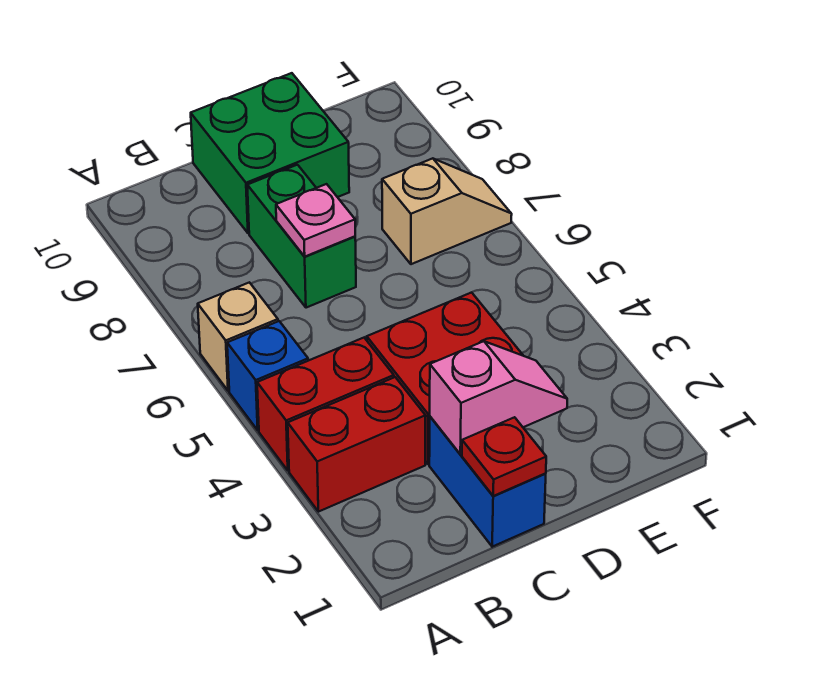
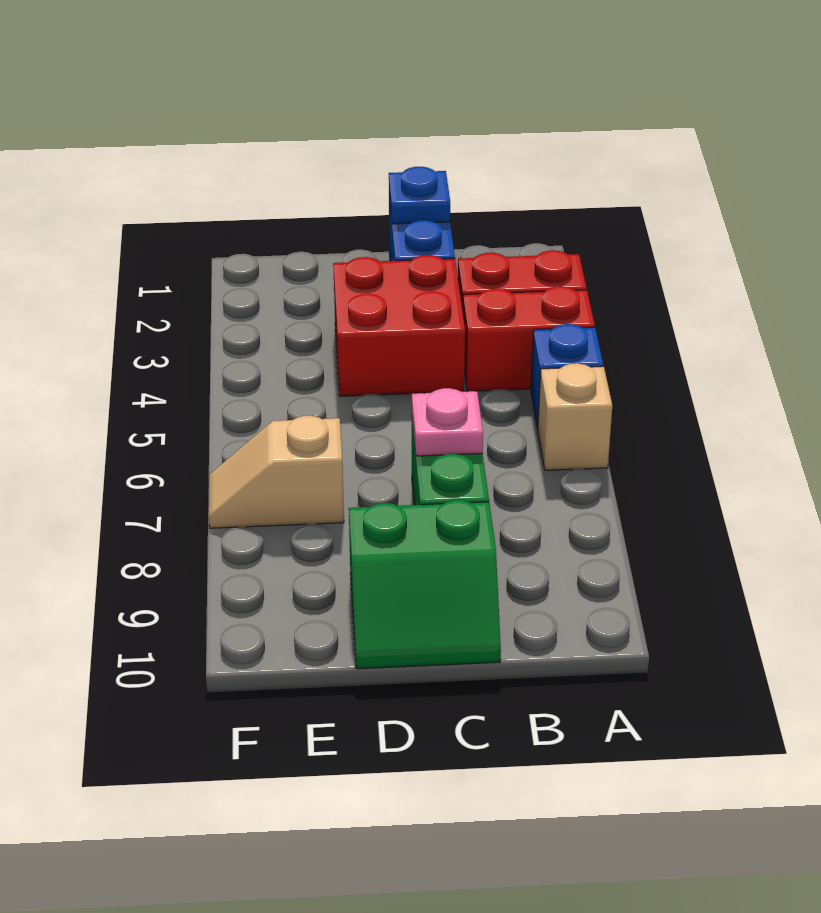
red 1x1 plate [462,417,546,496] -> blue 1x1 plate [389,167,450,224]
pink 1x2 slope [430,341,567,454] -> none
green 2x2 brick [191,73,349,233] -> green 2x2 slope [349,500,501,669]

